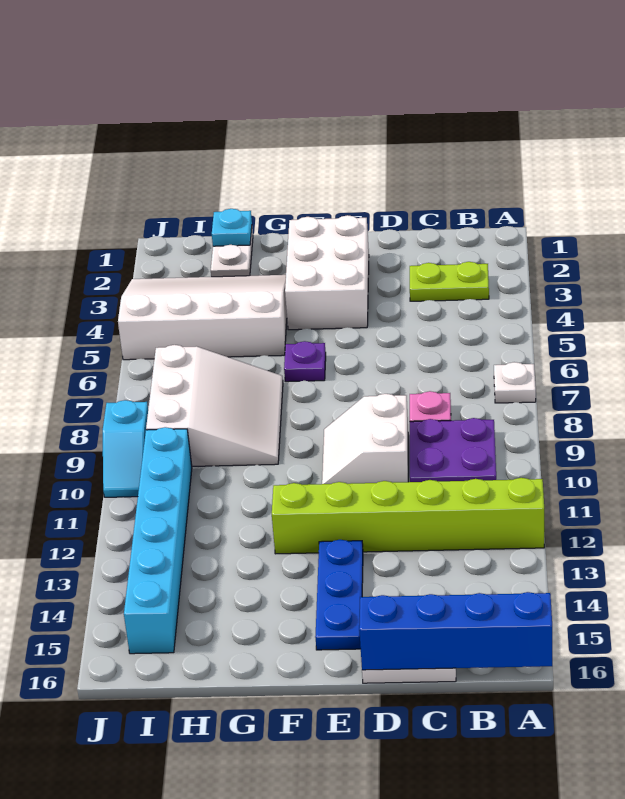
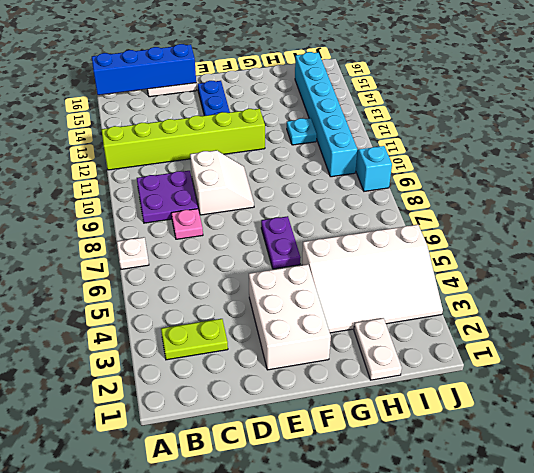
purple 1x1 plate [284,341,326,382] -> purple 1x2 plate [261,216,301,269]
white 3x3 slope [146,345,283,466] -> none
cyan 1x1 plate [212,209,252,246] -> cyan 1x1 plate moved to [287,118,317,145]

